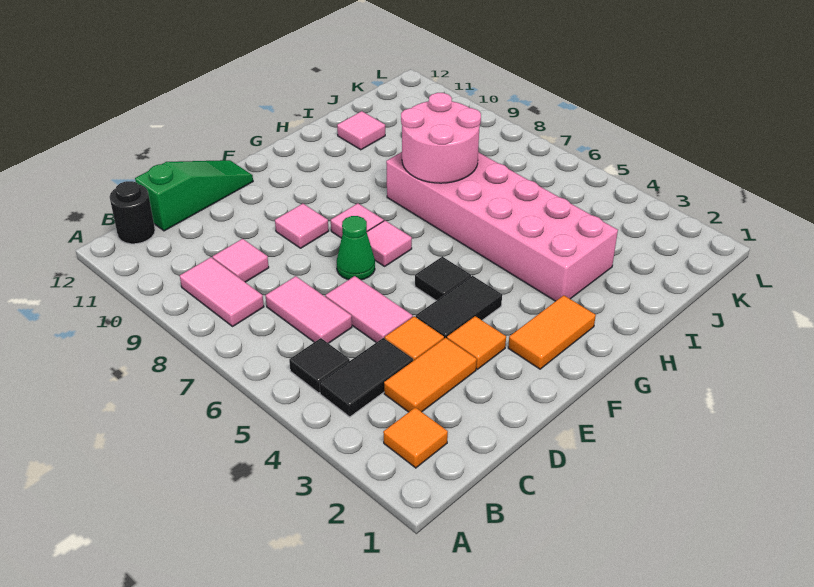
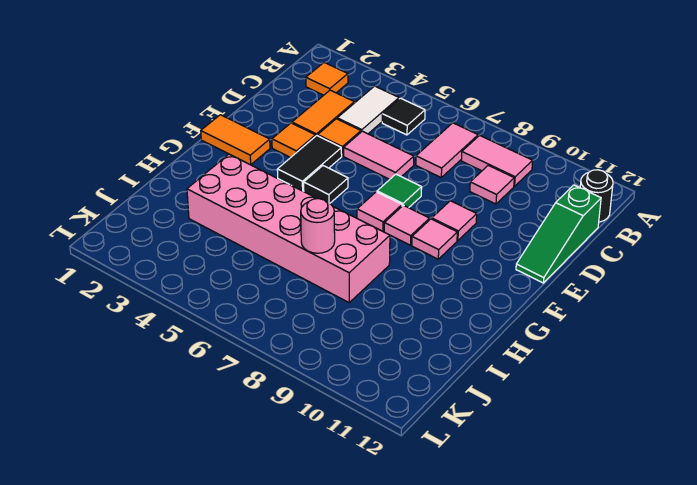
black 1x2 tile [319,338,413,417] -> white 1x2 tile [337,86,399,134]
pink 1x2 tile [265,276,352,343] -> pink 1x2 tile turned to [416,123,478,177]
green 1x1 cone [337,216,375,280] -> green 1x1 tile [377,174,422,208]
orange 1x2 tile [508,295,596,369] -> orange 1x2 tile turned to [201,115,270,165]
pink 2x2 round brick [401,93,481,183] -> pink 1x1 round brick [301,199,335,253]
pink 1x1 tile [337,111,385,150] -> pink 1x1 tile moved to [412,219,457,259]

